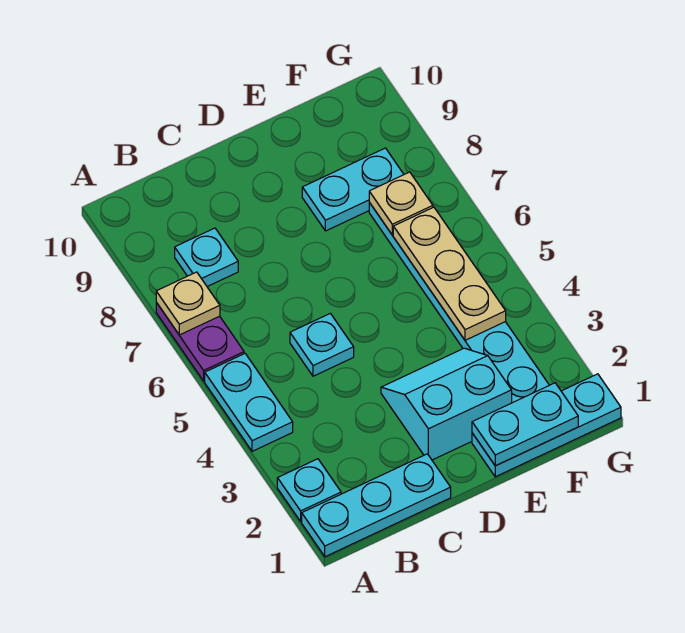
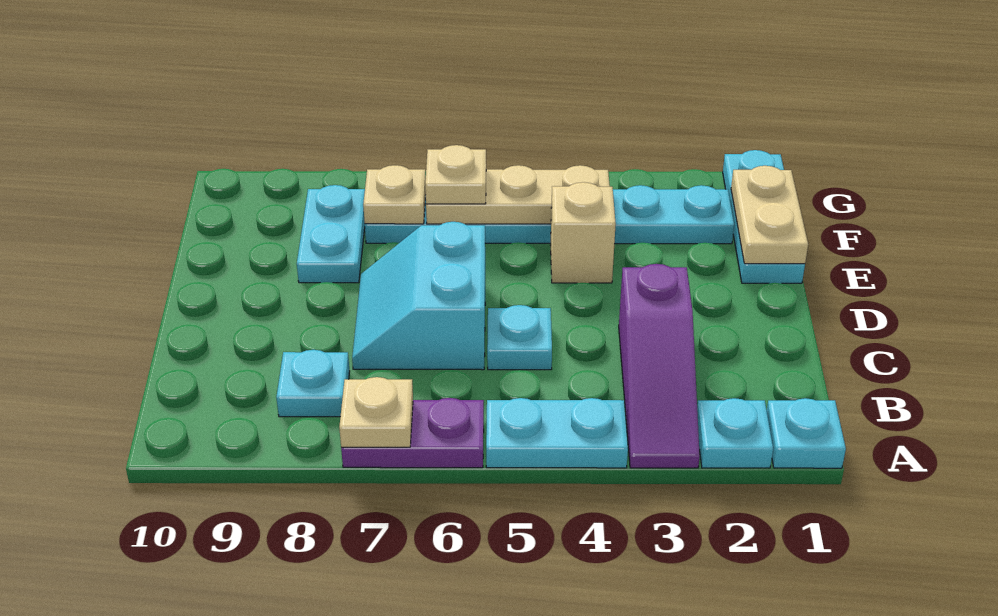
cyan 1x3 plate [302,454,451,557] -> cyan 1x1 plate [767,398,846,468]
none -> purple 1x3 slope [619,264,700,468]
cyan 2x2 slope [381,348,512,460] -> cyan 2x2 slope moved to [352,222,485,370]
cyan 1x2 plate [472,383,578,466] -> tan 1x2 plate [731,166,808,264]
none -> tan 1x1 brick [550,182,616,283]
none -> tan 1x1 plate [425,145,486,204]

